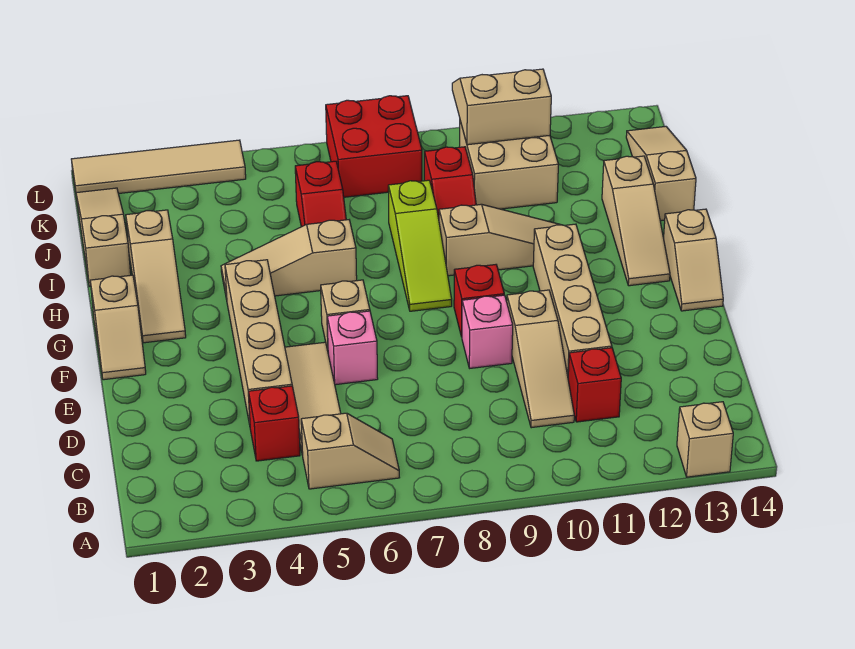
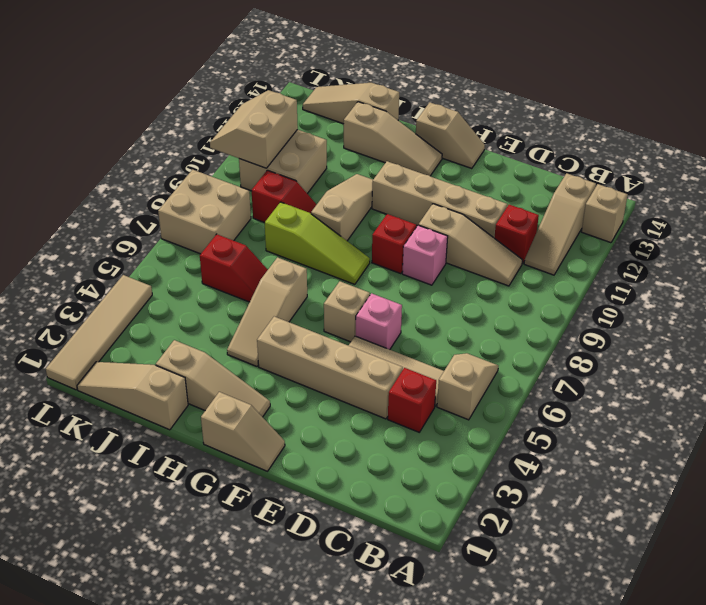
none -> tan 1x3 slope [524,173,596,275]
red 2x2 brick [326,96,422,197] -> tan 2x2 brick [158,170,251,254]

